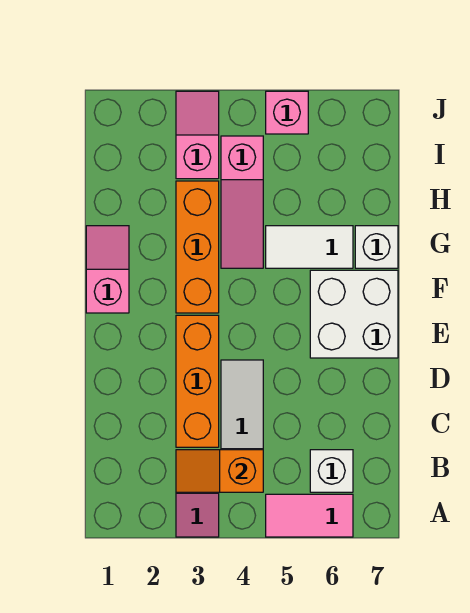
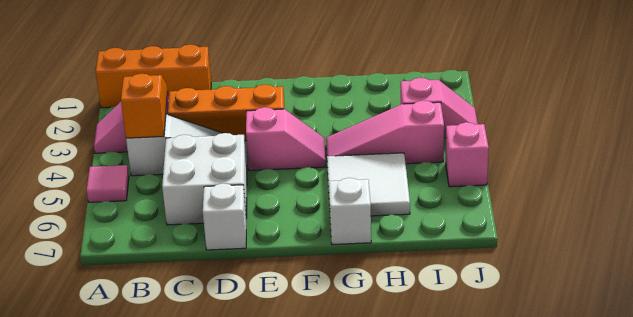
pink 1x2 tile [266,494,353,537] -> pink 1x1 tile [87,165,129,202]
white 1x1 brick [310,450,353,492] -> white 1x1 brick moved to [203,183,246,250]
white 2x2 brick [310,270,398,358] -> white 2x2 brick moved to [162,133,247,225]
pink 1x2 slope [86,226,129,313] -> pink 1x2 slope moved to [246,107,326,171]
orange 1x3 brick [176,181,219,313] -> orange 1x3 brick moved to [96,44,211,108]
white 1x2 tile [266,226,353,268] -> white 2x2 tile [327,153,410,216]

